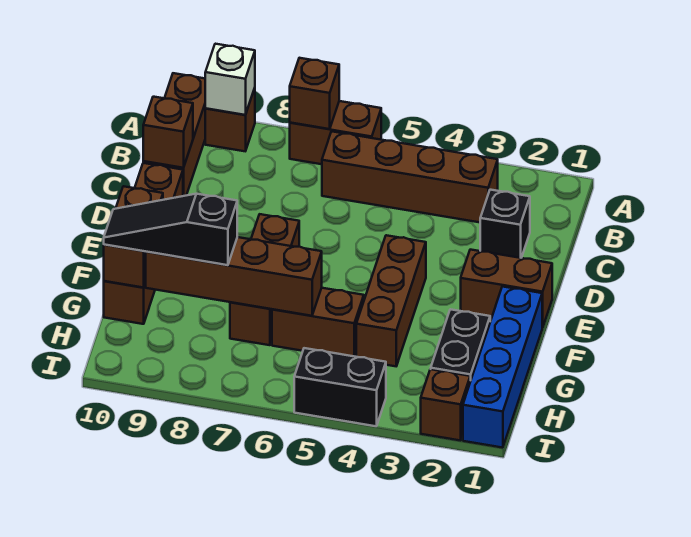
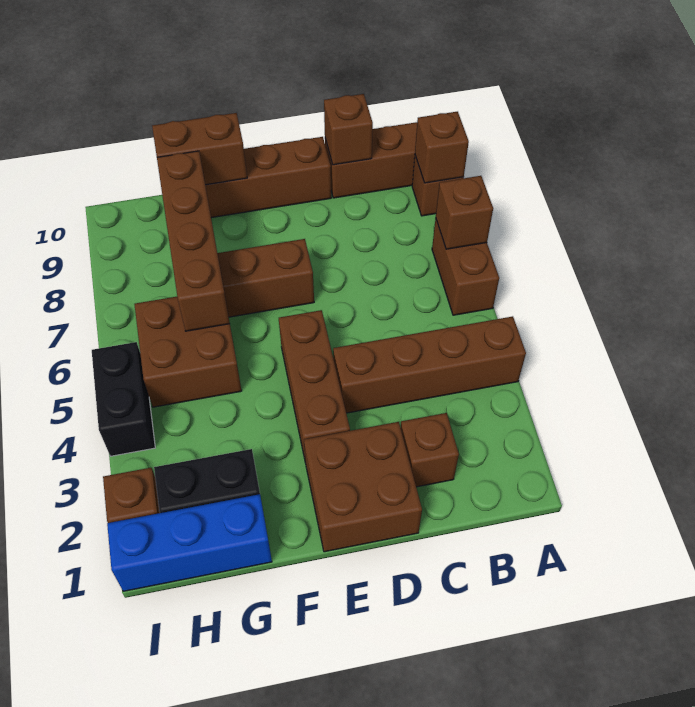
white 1x1 brick [205,44,255,115] -> brown 1x1 brick [415,112,469,183]
brown 1x4 brick [322,131,498,222] -> brown 1x4 brick turned to [333,316,526,413]
black 1x1 brick [480,190,530,258] -> brown 1x1 brick [401,413,459,487]
brown 1x2 brick [461,250,552,328] -> brown 2x2 brick [304,422,422,552]
brown 1x3 brick [356,235,426,366] -> brown 1x3 brick turned to [279,310,350,463]
blue 1x4 brick [463,287,542,448] -> blue 1x3 brick [107,494,272,591]
brown 1x2 brick [272,288,364,357] -> brown 2x2 brick [134,297,242,407]
black 1x3 slope [104,194,237,265] -> none

